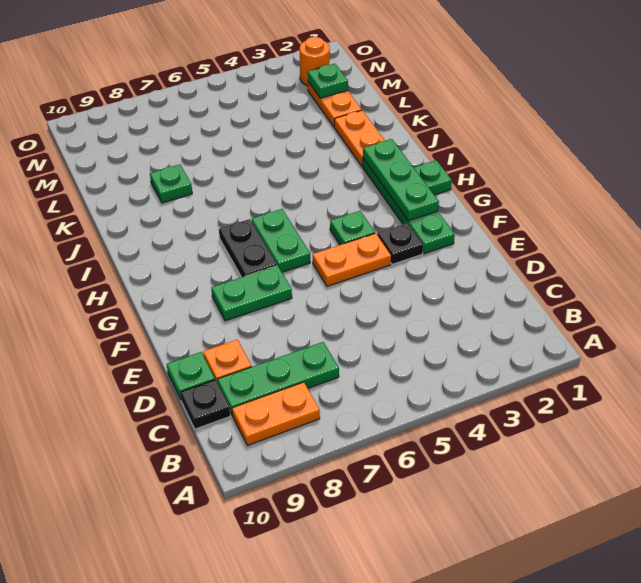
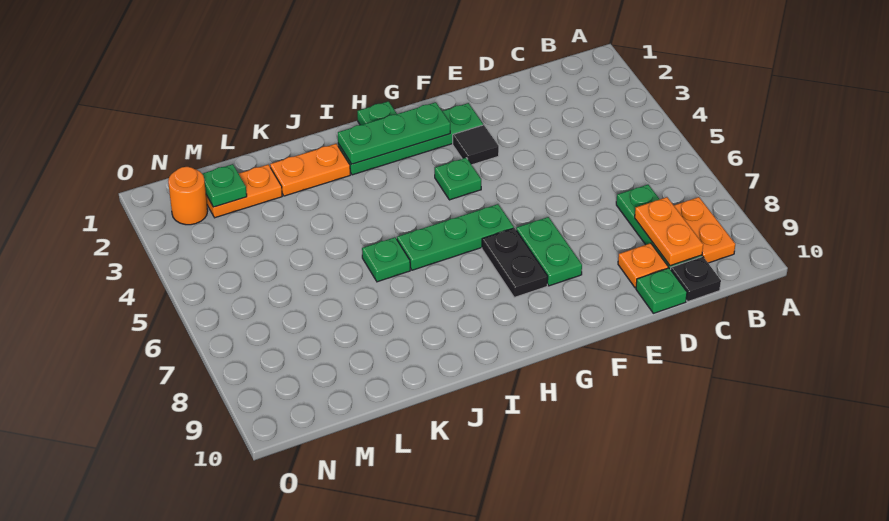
black 1x1 plate [377,223,423,264] -> black 1x1 tile [453,125,499,165]
orange 1x2 plate [313,233,391,286] -> orange 1x2 plate moved to [635,197,703,266]
green 1x2 plate [252,209,310,272] -> green 1x3 plate [397,204,514,270]
black 1x2 plate [219,219,277,277] -> black 1x2 plate turned to [482,228,548,297]
green 1x1 plate [150,164,192,203] -> green 1x1 plate moved to [362,237,410,282]

